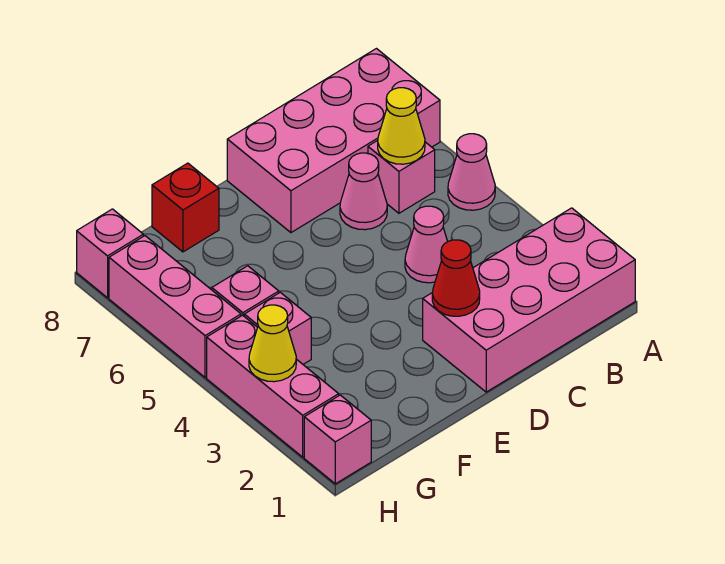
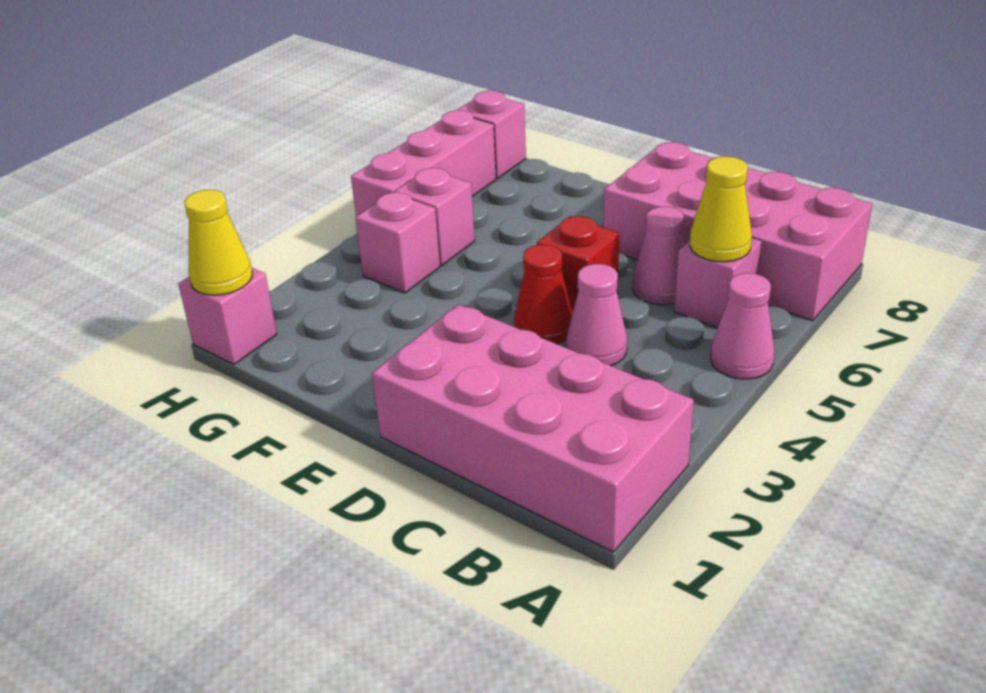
red 1x1 cone [432,240,480,316] -> red 1x1 cone moved to [514,245,573,344]
red 1x1 brick [152,163,219,252] -> red 1x1 brick moved to [537,216,619,313]
pink 1x3 brick [207,315,339,457] -> none
yellow 1x1 cone [249,305,296,382] -> yellow 1x1 cone moved to [184,190,252,295]

